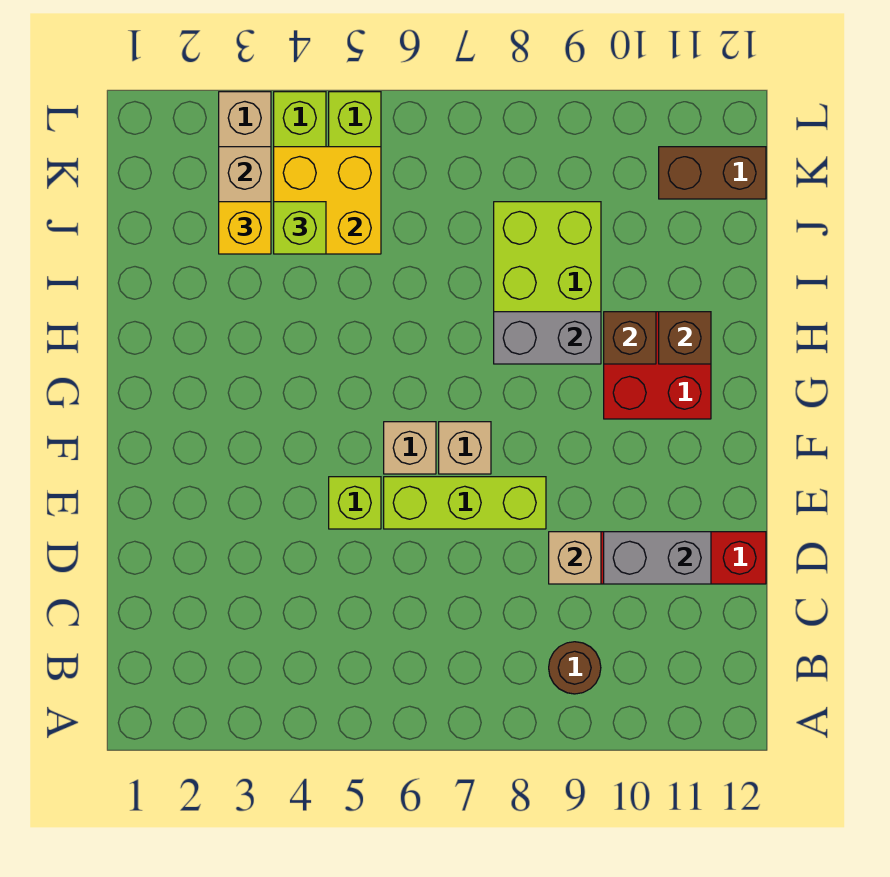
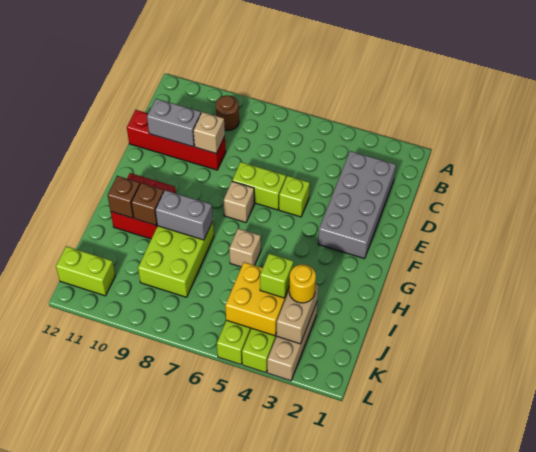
none -> grey 2x4 brick [318,151,396,259]
lime 1x3 brick [384,477,546,529] -> lime 1x2 brick [232,162,286,210]
tan 1x1 brick [384,422,436,474] -> tan 1x1 brick moved to [229,229,261,267]
yellow 1x1 brick [219,202,271,254] -> yellow 1x1 round brick [289,264,316,303]
brown 1x2 brick [659,147,766,199] -> lime 1x2 brick [56,246,115,296]

